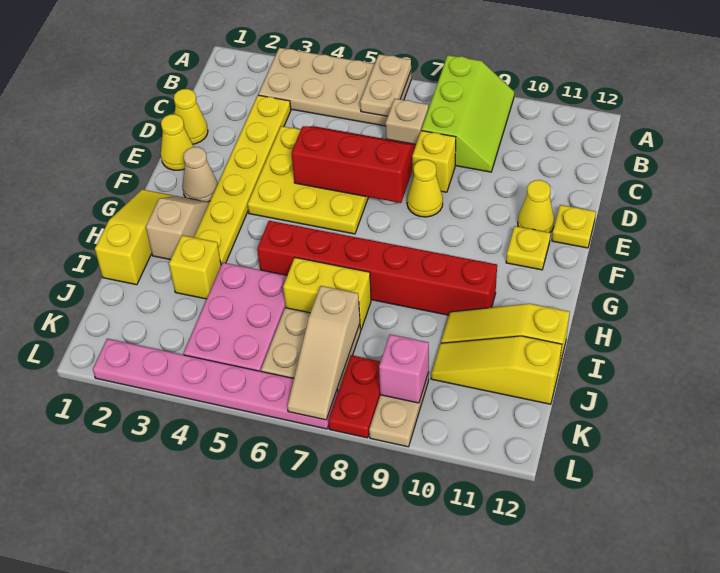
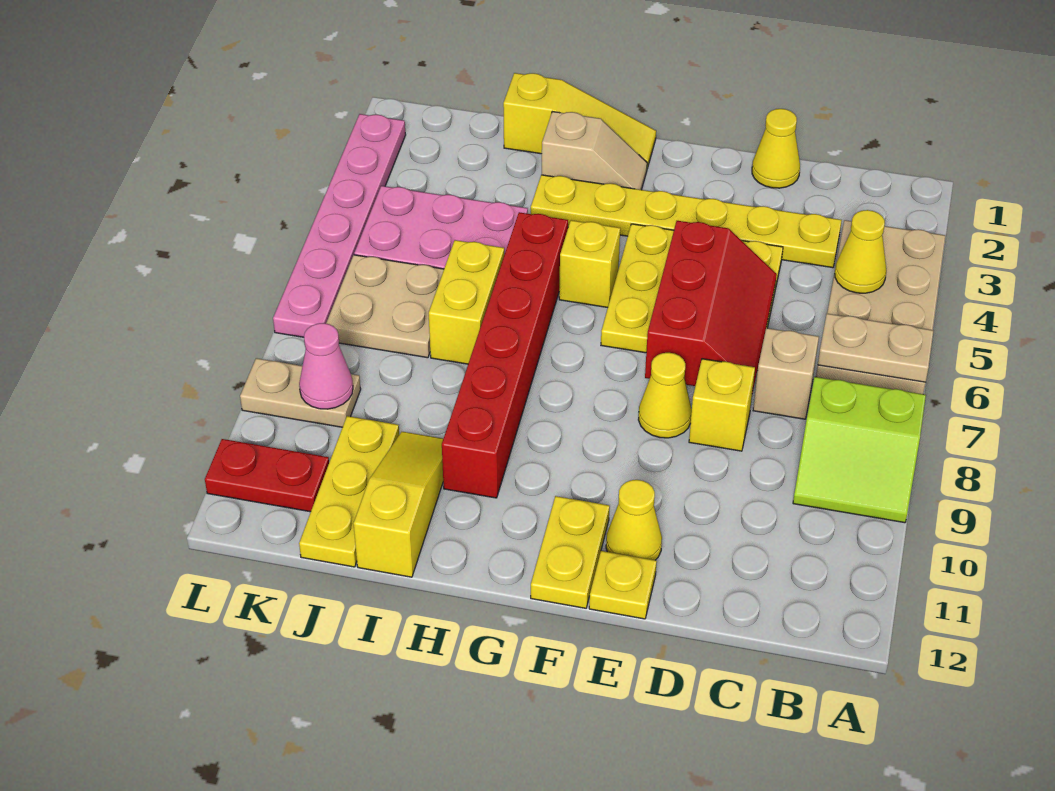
lime 2x3 slope [422,55,514,172] -> lime 2x2 slope [793,377,926,523]
yellow 1x1 cone [161,114,194,170] -> yellow 1x1 cone moved to [835,210,886,293]
tan 1x1 cone [182,147,218,202] -> none
yellow 1x1 plate [506,226,551,270] -> yellow 1x2 plate [531,496,610,608]
yellow 1x1 brick [169,235,221,299] -> yellow 1x1 brick moved to [559,220,620,308]
tan 1x3 slope [287,286,360,420] -> none
yellow 1x3 slope [431,336,562,404] -> yellow 1x3 plate [299,416,399,567]
red 1x2 plate [328,355,381,438] -> red 1x2 plate moved to [205,439,329,512]
pink 1x1 brick [379,334,429,403] -> pink 1x1 cone [299,323,353,409]

